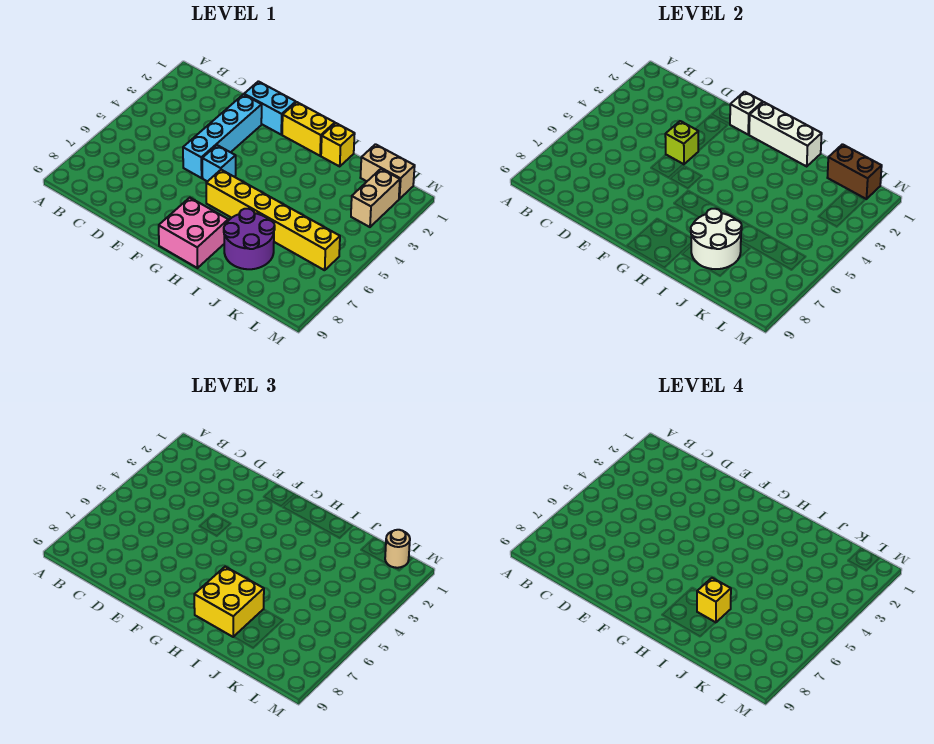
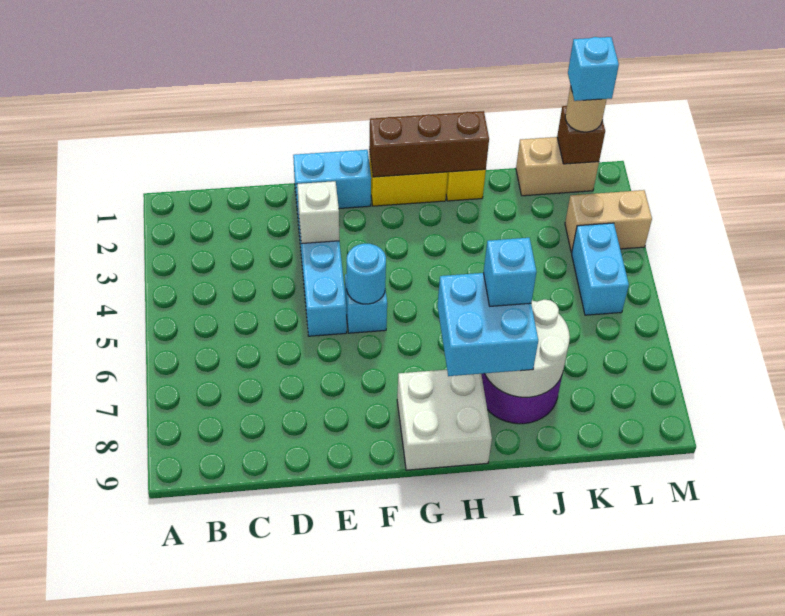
lime 1x1 brick [665,121,698,165] -> none
white 1x1 brick [730,92,763,134] -> white 1x1 brick moved to [297,181,339,244]
none -> cyan 1x1 round brick [347,243,386,304]
white 1x3 brick [749,102,822,166] -> brown 1x3 brick [369,111,489,177]
yellow 1x6 brick [206,170,340,270] -> none
pink 2x2 brick [159,198,228,268] -> white 2x2 brick [397,370,492,470]
yellow 2x2 brick [194,567,264,637] -> cyan 2x2 brick [438,273,538,376]
yellow 1x1 brick [697,578,731,623] -> cyan 1x1 brick [483,238,537,306]
brown 1x2 brick [827,144,882,199] -> brown 1x1 brick [557,106,605,164]
none -> cyan 1x1 brick [568,37,619,101]
tan 1x2 brick [351,169,400,227] -> tan 1x2 brick turned to [565,190,652,253]
none -> cyan 1x2 brick [572,223,629,315]

